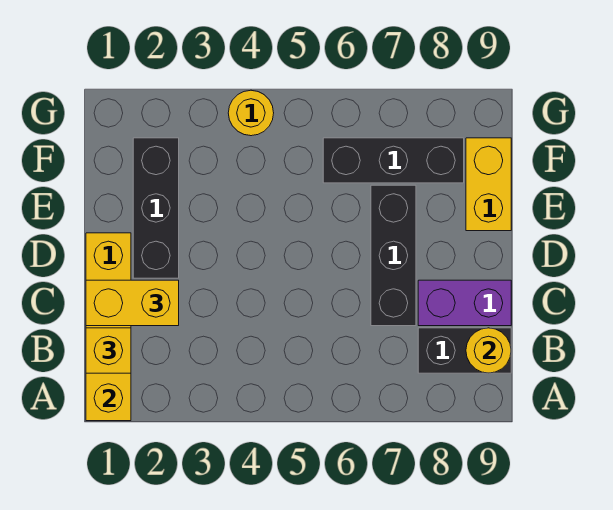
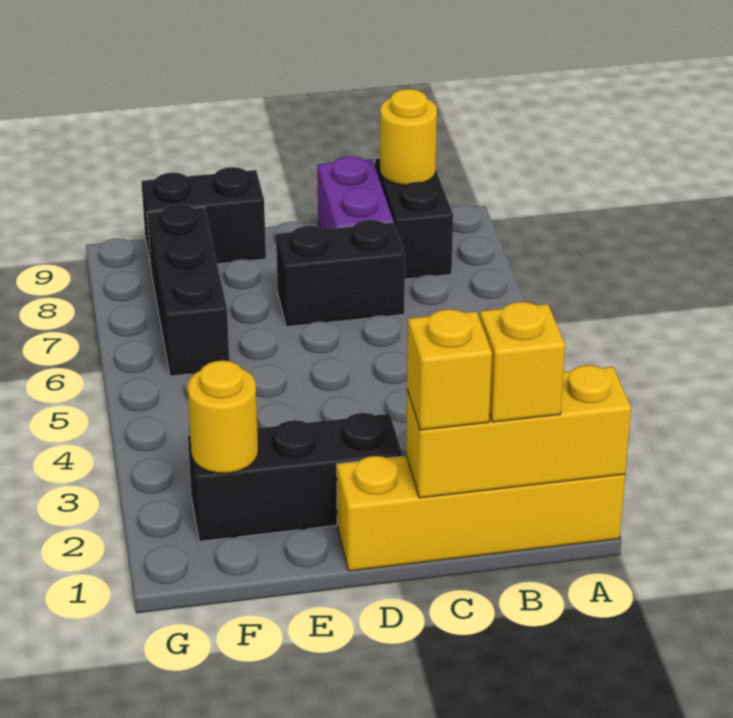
yellow 1x2 brick [86,280,179,326] -> yellow 1x1 brick [407,309,492,430]
black 1x3 brick [371,185,416,326] -> black 1x2 brick [276,220,405,327]
yellow 1x2 brick [466,138,511,231] -> black 1x2 brick [141,167,266,267]
yellow 1x1 round brick [228,90,274,136] -> yellow 1x1 round brick moved to [188,360,258,473]

